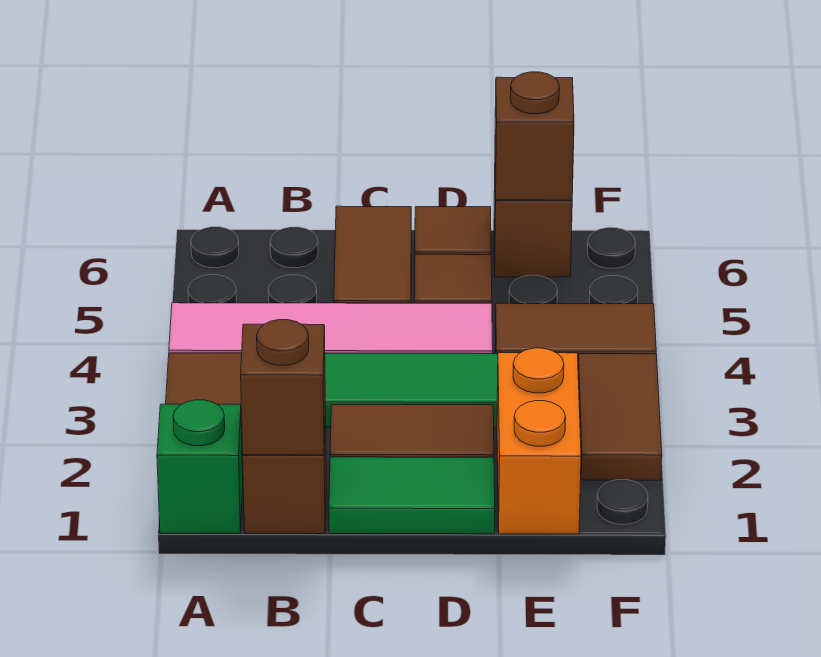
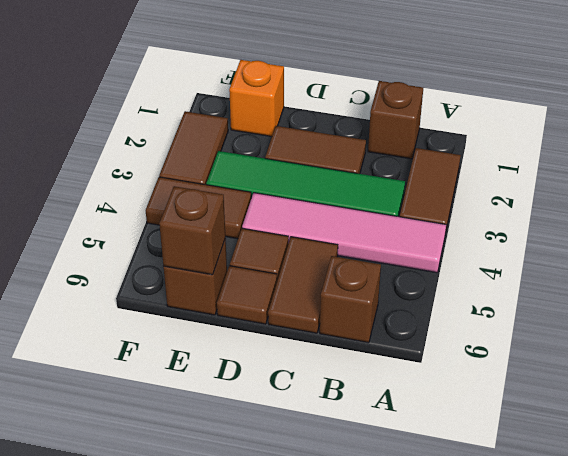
green 1x1 brick [157,400,243,533] -> none
brown 1x1 brick [241,320,325,455] -> brown 1x1 brick moved to [320,256,381,343]
green 1x2 tile [329,457,495,534] -> none
orange 1x2 brick [497,348,581,534] -> orange 1x1 brick [229,60,284,137]

